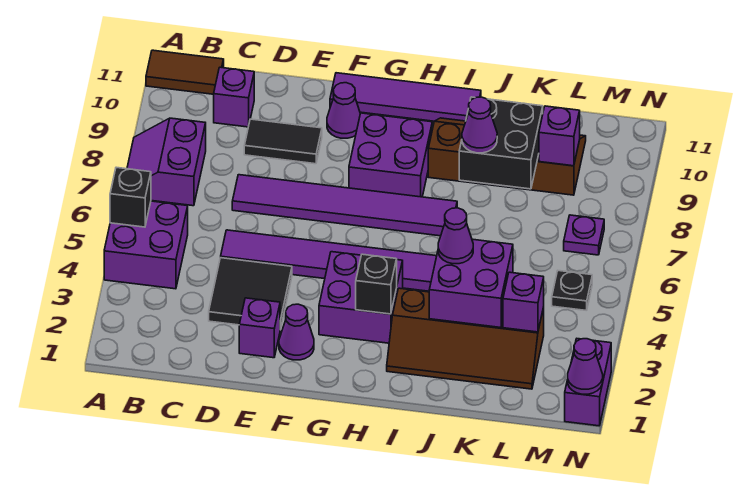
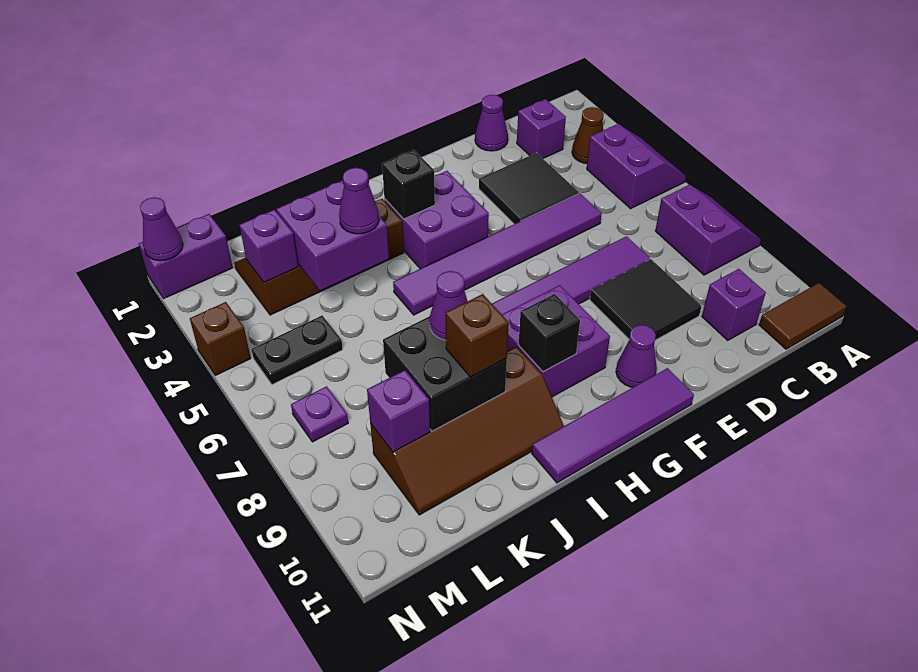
purple 2x2 brick [104,201,188,289] -> purple 2x2 slope [587,124,686,209]
black 1x1 brick [110,167,151,227] -> black 1x1 brick moved to [519,294,580,372]
none -> brown 1x1 cone [572,107,604,164]
black 1x2 tile [244,119,322,164] -> black 2x2 tile [590,259,701,340]
purple 1x1 brick [239,298,280,358] -> purple 1x1 brick moved to [517,99,566,158]
purple 1x1 cone [279,304,314,360] -> purple 1x1 cone moved to [475,95,508,151]
none -> brown 1x1 brick [445,294,509,377]
black 1x1 plate [552,271,592,311] -> black 1x2 plate [252,316,343,385]
purple 1x2 brick [565,339,611,426] -> purple 1x2 brick turned to [139,214,233,299]
none -> brown 1x1 brick [190,302,251,375]

